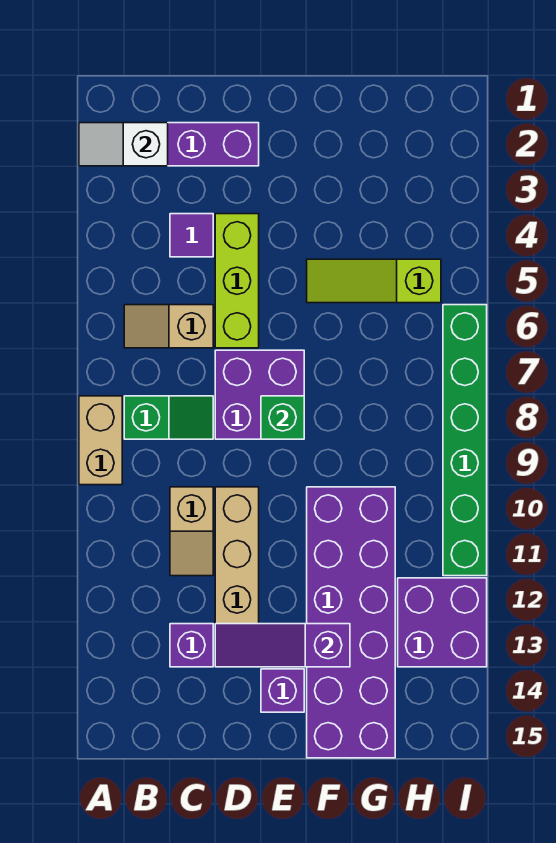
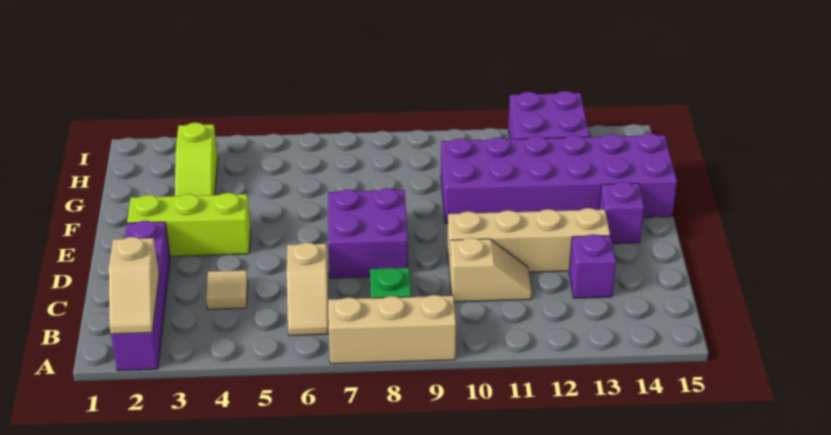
white 1x2 slope [79,123,168,166] -> tan 1x2 slope [109,237,159,334]
tan 1x2 brick [79,396,122,485] -> tan 1x3 brick [328,295,456,364]
purple 1x1 tile [170,214,213,257] -> tan 1x1 tile [206,270,248,309]
lime 1x3 brick [215,214,259,348] -> lime 1x3 brick moved to [127,193,251,256]
purple 1x3 slope [215,624,350,667] -> none
green 1x1 brick [261,396,304,439] -> none
lime 1x3 slope [307,259,441,303] -> lime 1x3 slope moved to [175,122,218,196]
green 1x6 brick [443,305,487,576] -> none

